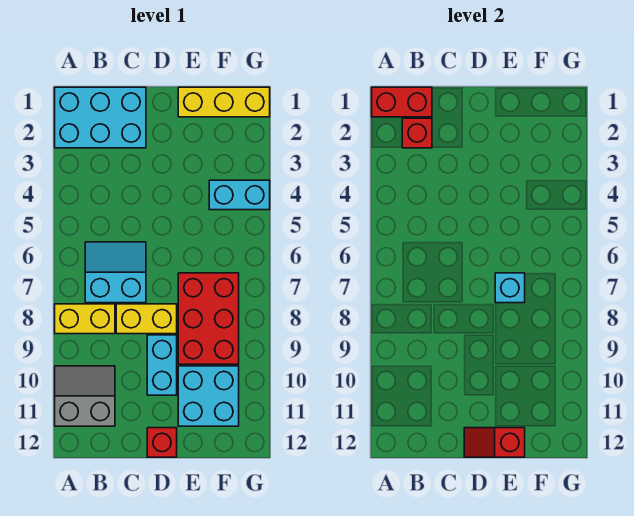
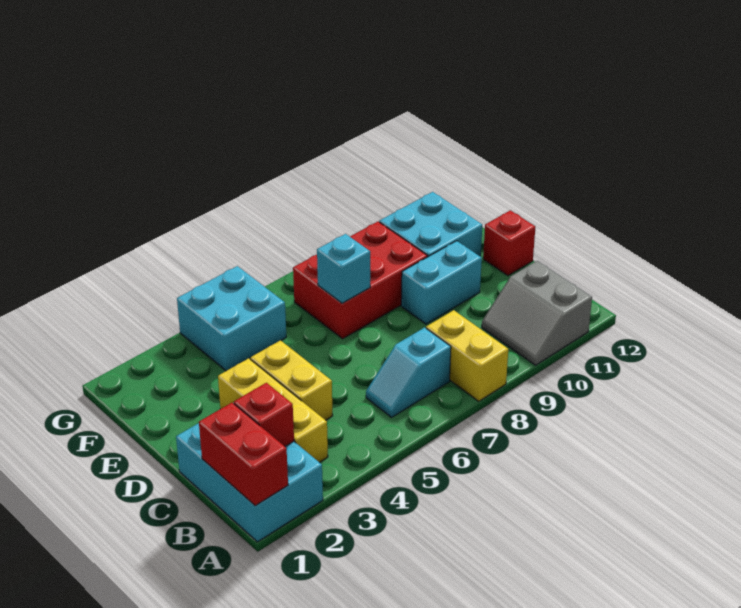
cyan 2x2 slope [85,242,146,303] -> cyan 1x2 slope [366,327,451,417]
yellow 1x2 brick [116,304,177,334] -> yellow 1x2 brick moved to [250,340,333,420]
red 1x2 slope [464,428,525,457] -> none
yellow 1x3 brick [178,87,270,117] -> yellow 1x3 brick moved to [218,358,328,462]
cyan 1x2 brick [209,180,270,210] -> cyan 2x2 brick [177,266,286,371]

